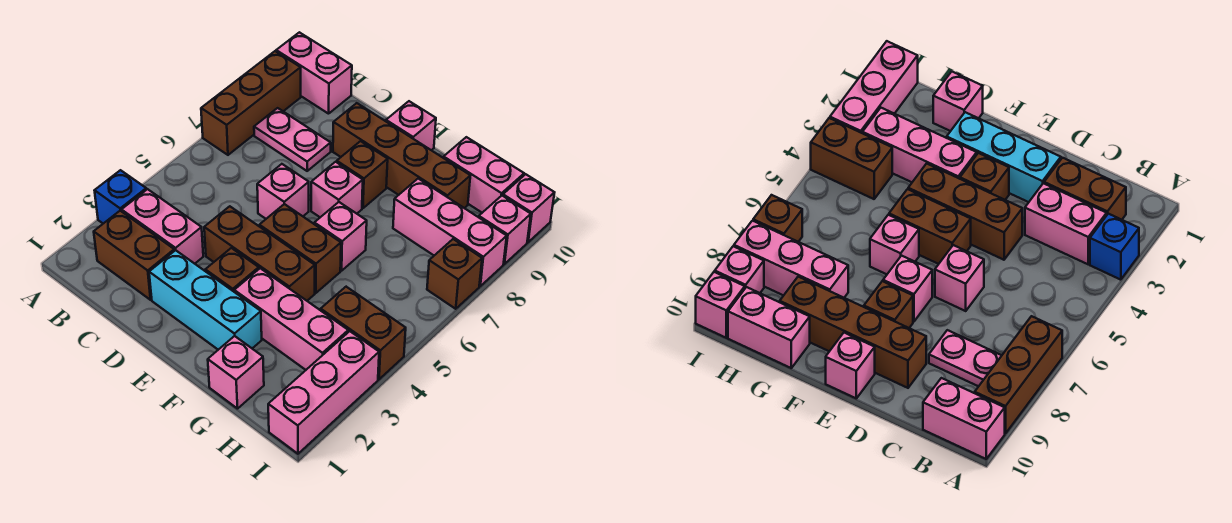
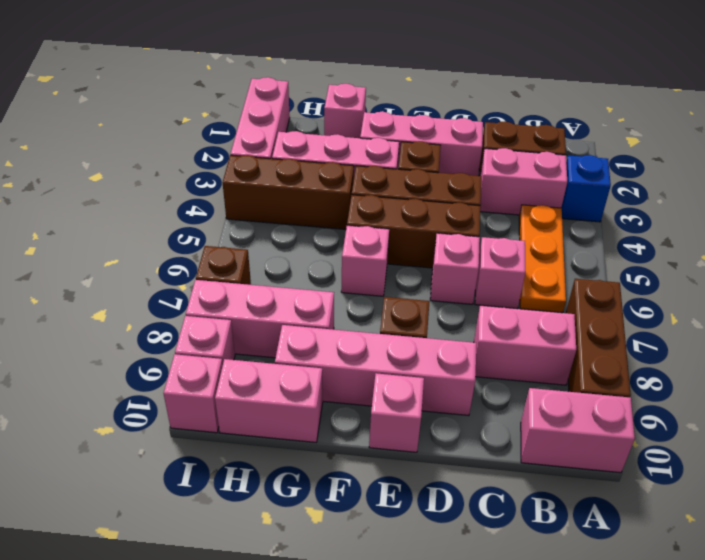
none -> orange 1x3 plate [519,205,566,313]
pink 1x2 plate [254,108,331,171] -> pink 1x2 brick [474,306,576,385]
cyan 1x3 brick [149,250,262,350] -> pink 1x3 brick [360,112,483,176]
brown 1x4 brick [333,103,470,208] -> pink 1x4 brick [275,325,476,416]
brown 1x2 brick [259,204,341,293] -> brown 1x3 brick [347,195,481,268]
pink 1x1 brick [311,162,363,217] -> pink 1x1 brick moved to [475,237,525,309]
brown 1x2 brick [321,287,406,379] -> brown 1x3 brick [223,155,354,229]

